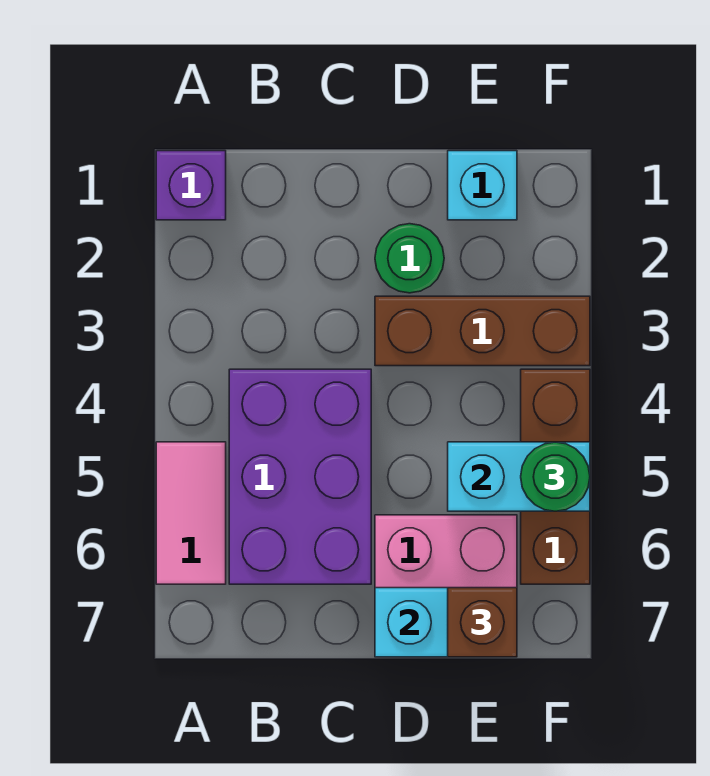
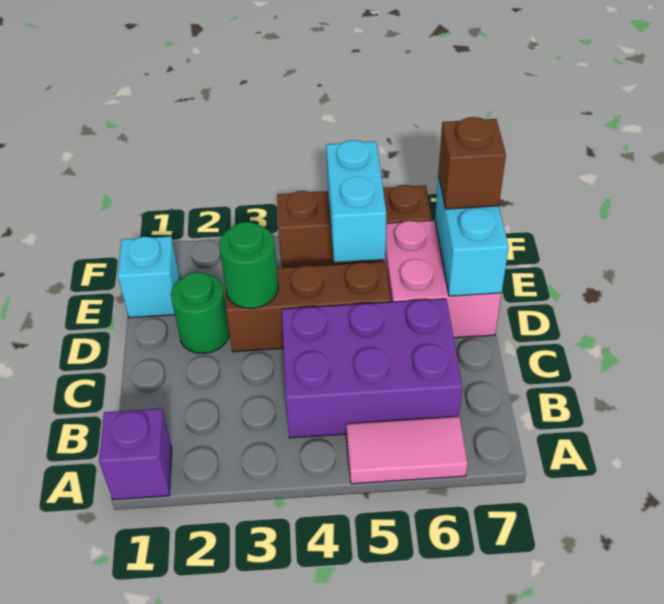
brown 1x3 brick [375,296,590,366] -> brown 1x3 brick turned to [226,262,391,352]
green 1x1 round brick [521,442,590,511] -> green 1x1 round brick moved to [219,222,278,308]

